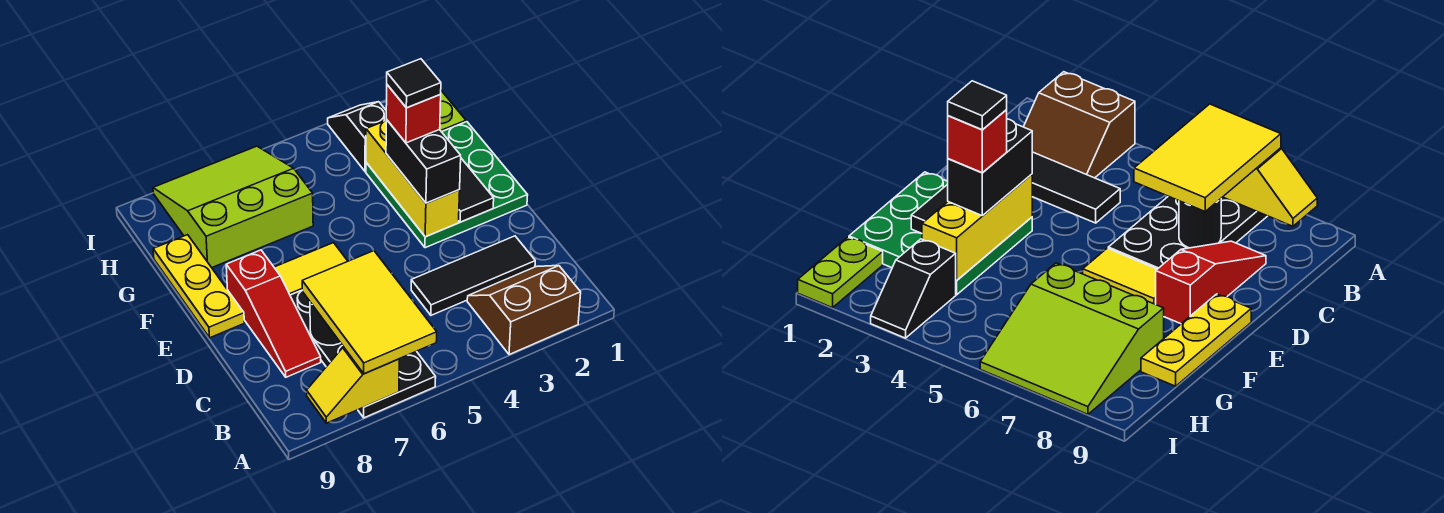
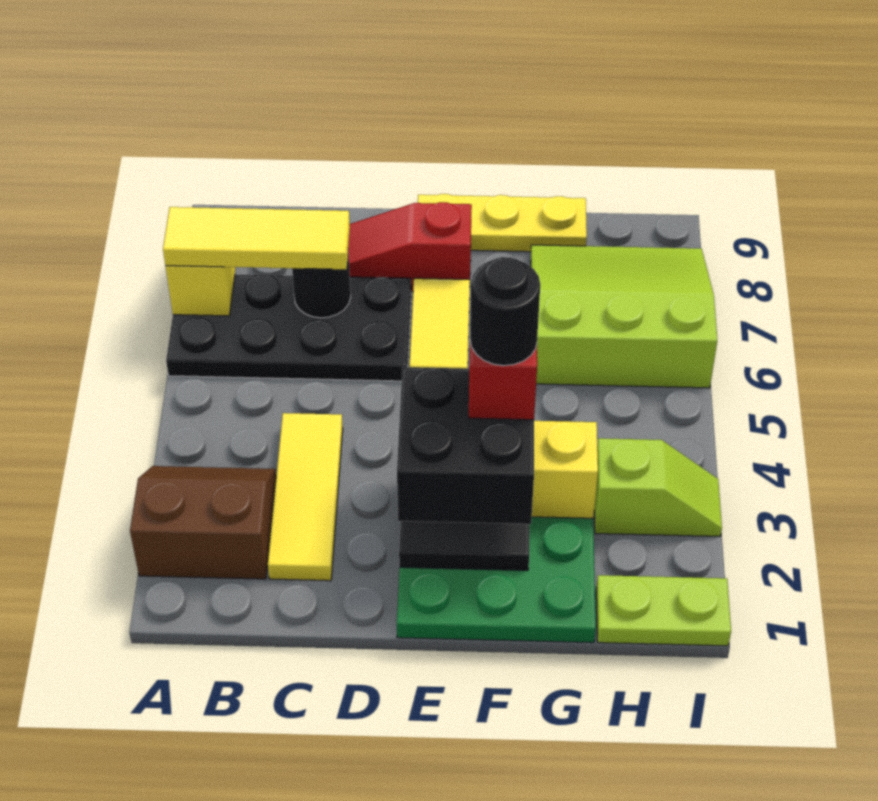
brown 2x2 slope [467,266,581,355] -> brown 2x2 slope turned to [130,466,276,579]
yellow 2x3 tile [302,251,437,374] -> yellow 1x3 tile [163,207,350,269]
black 1x3 tile [411,236,535,315] -> yellow 1x3 tile [268,413,343,581]
black 1x2 brick [386,120,461,203] -> black 2x2 brick [397,367,534,524]
black 1x1 tile [387,59,441,108] -> black 1x1 round brick [470,257,540,366]
lime 3x3 slope [153,146,313,268] -> lime 3x3 slope turned to [531,245,717,388]
black 1x2 slope [328,102,387,172] -> lime 1x2 slope [594,438,722,536]

